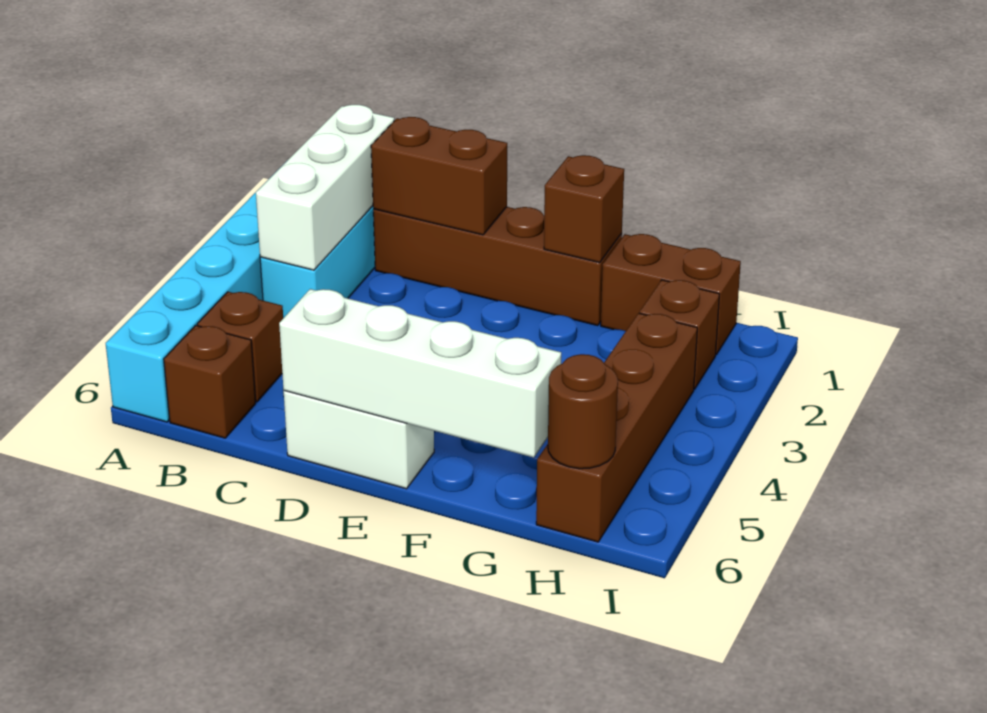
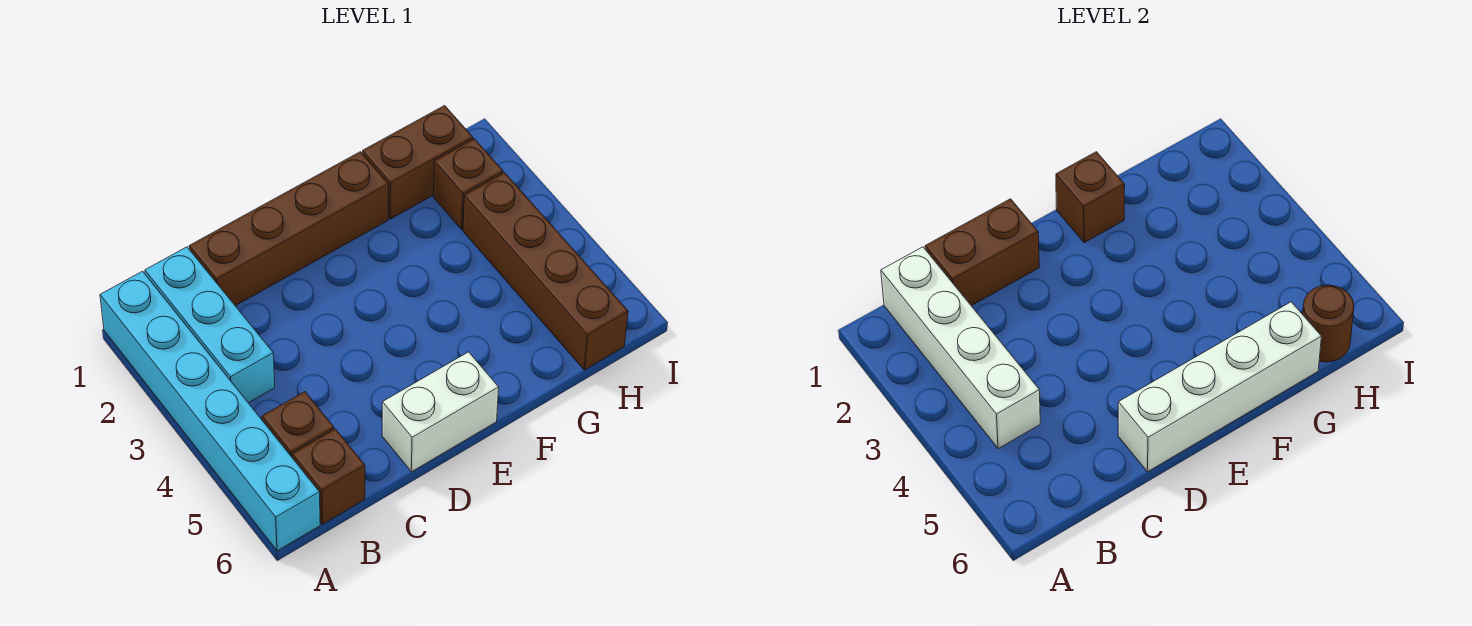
white 1x3 brick [256,105,394,270] -> white 1x4 brick [881,247,1040,449]

